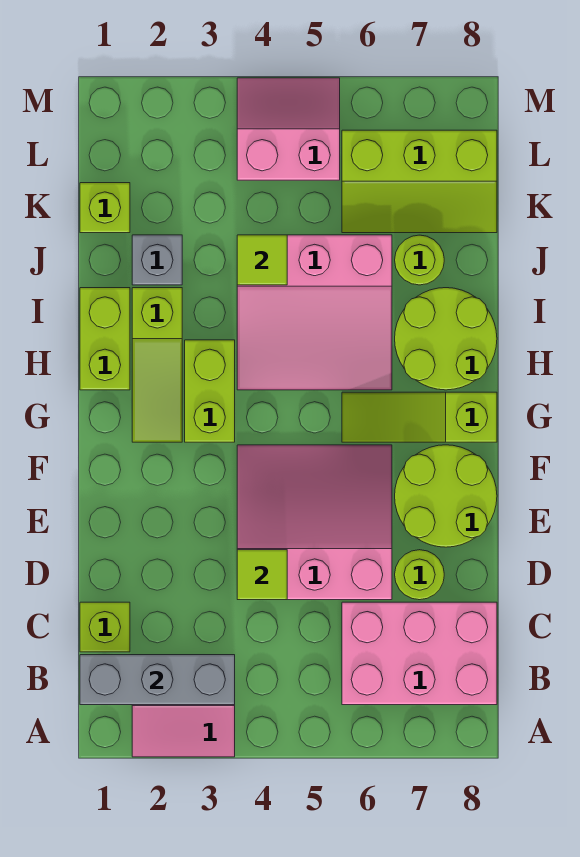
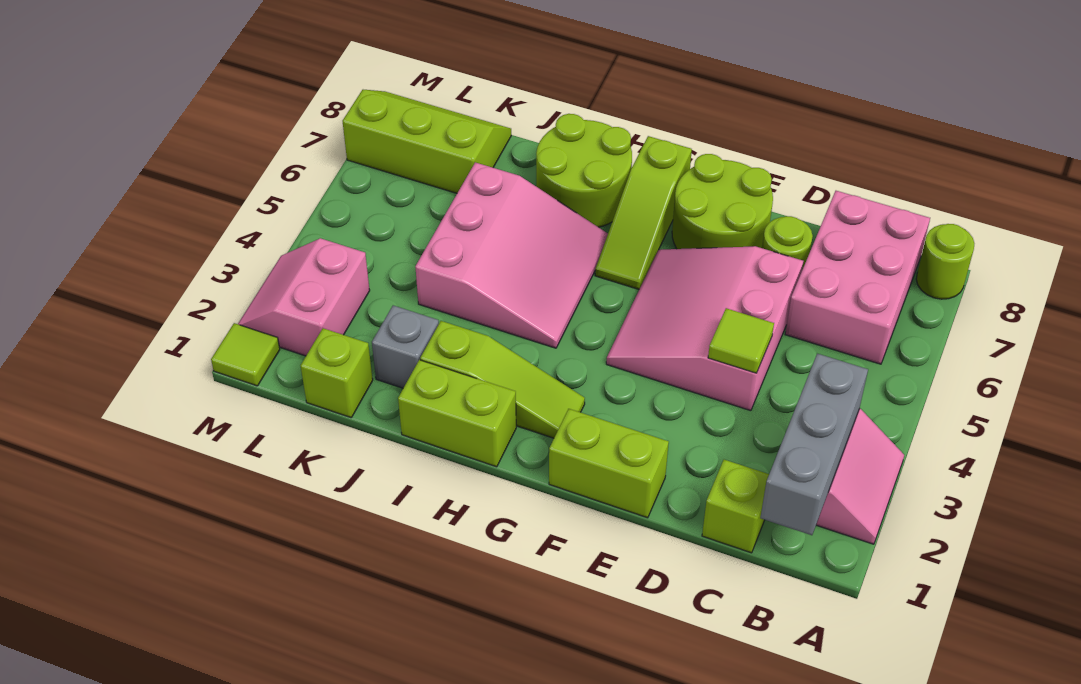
lime 1x2 brick [185,340,235,442] -> lime 1x2 brick moved to [549,409,669,518]
lime 1x1 tile [237,235,287,285] -> lime 1x1 tile moved to [211,323,280,386]
lime 1x1 round brick [395,235,444,285] -> lime 1x1 round brick moved to [916,224,974,299]
lime 2x3 slope [342,130,497,233] -> lime 2x3 slope turned to [343,90,511,193]
pink 2x2 slope [237,78,340,180] -> pink 2x2 slope moved to [238,238,370,356]

